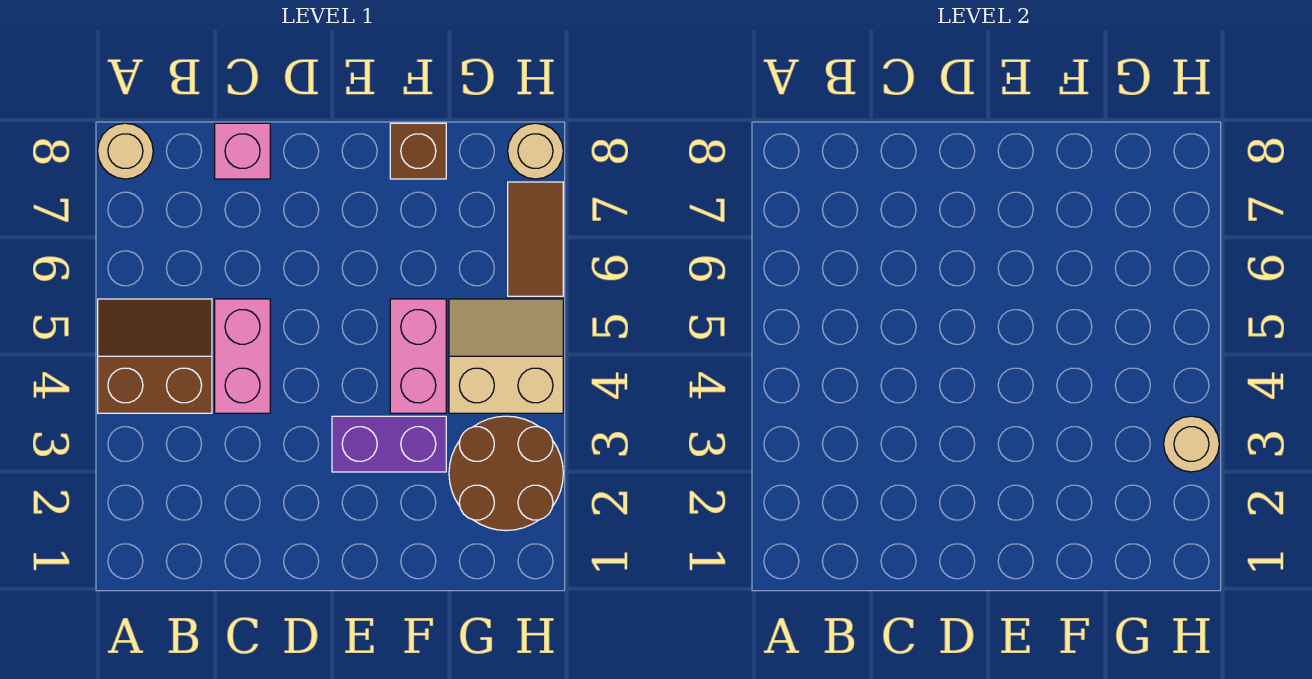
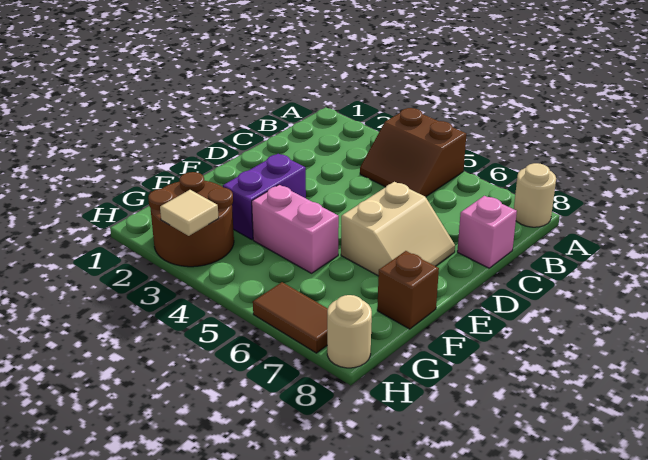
brown 2x2 slope [98,299,212,413] -> brown 2x2 slope turned to [360,108,466,197]
pink 1x2 brick [215,299,270,413] -> none
tan 2x2 slope [449,299,563,413] -> tan 2x2 slope moved to [341,182,455,276]
tan 1x1 round brick [1164,416,1219,472] -> tan 1x1 tile [160,190,219,236]

